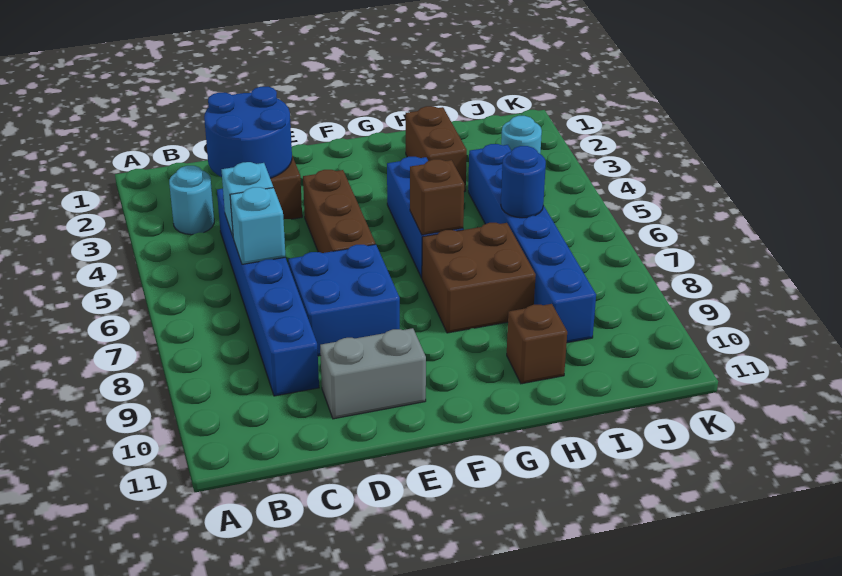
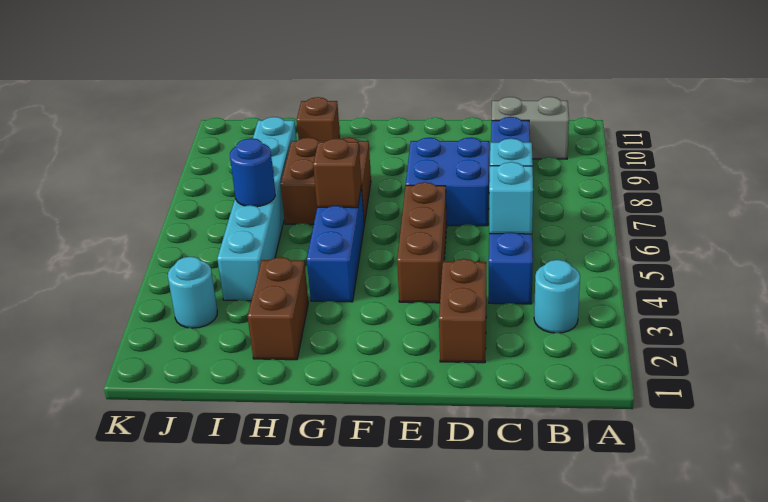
blue 2x2 round brick [204,87,292,178] -> none
grey 1x2 brick [320,328,426,419] -> grey 1x2 brick moved to [492,97,569,159]
blue 1x6 brick [468,144,596,343] -> cyan 1x6 brick [217,117,297,301]

